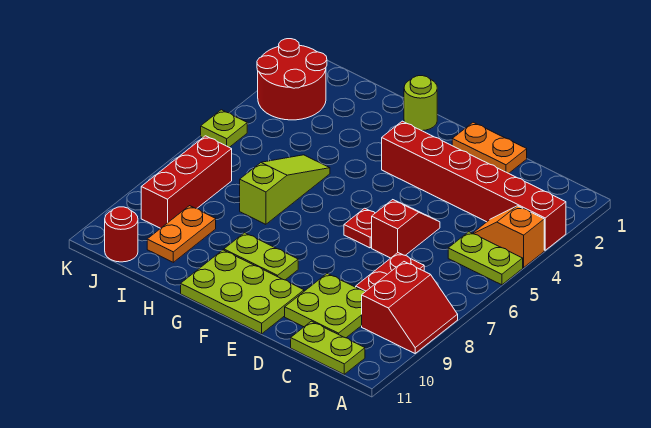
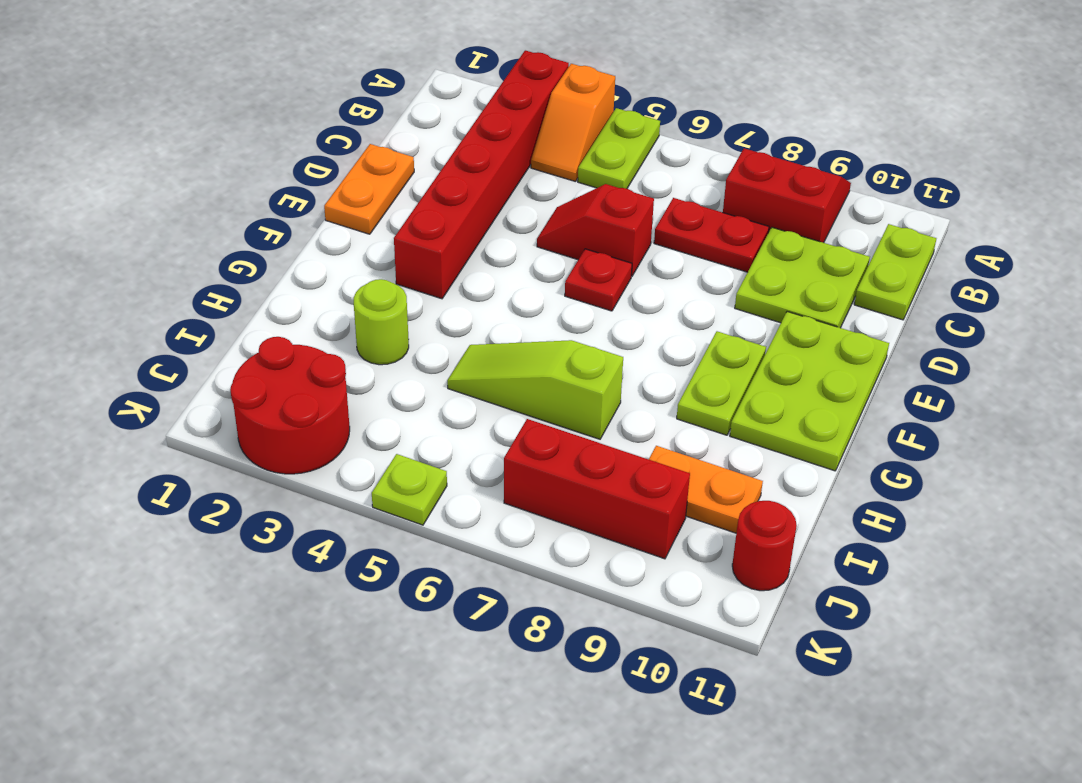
lime 1x1 round brick [404,76,437,131] -> lime 1x1 round brick moved to [354,279,409,365]

